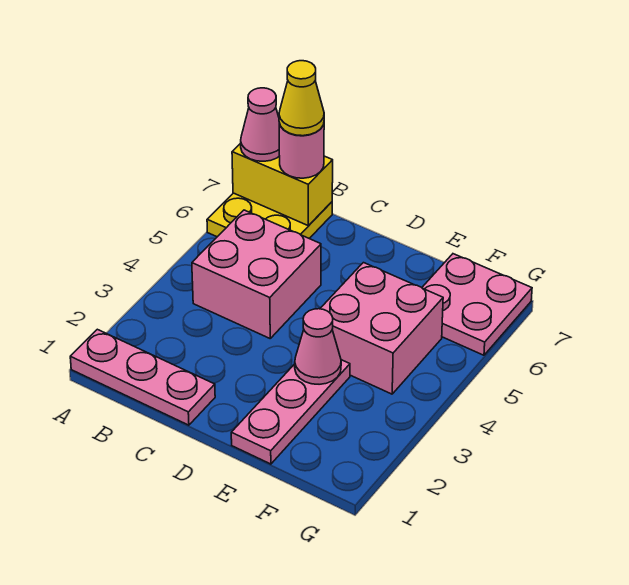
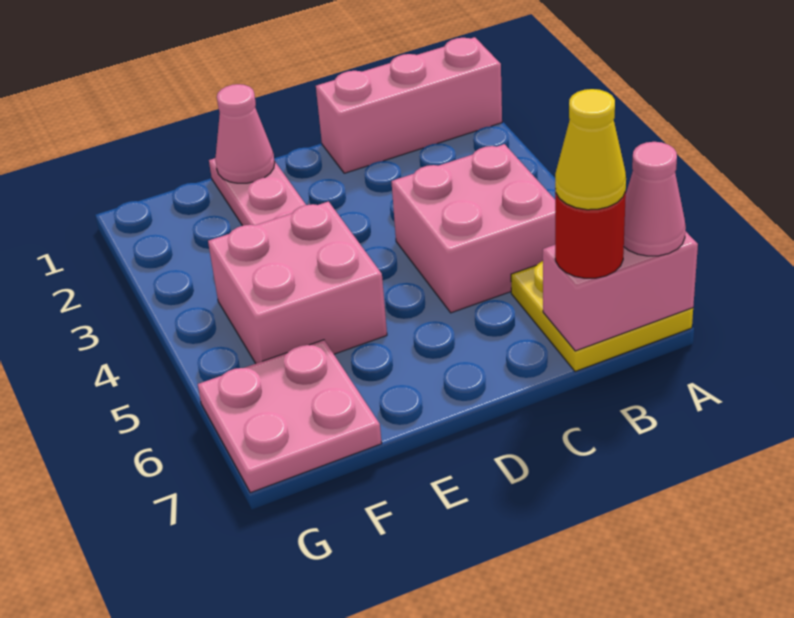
pink 1x3 plate [70,329,215,425] -> pink 1x3 brick [316,37,502,173]
yellow 1x2 brick [232,143,333,225] -> pink 1x2 brick [543,231,698,351]
pink 1x1 round brick [279,123,324,178] -> red 1x1 round brick [555,190,626,278]
pink 1x1 cone [295,309,341,384] -> pink 1x1 cone moved to [215,84,275,183]

